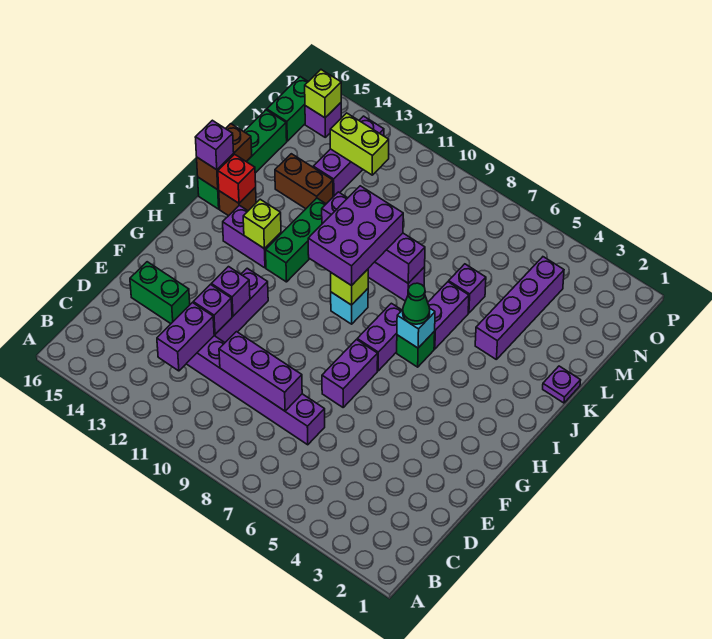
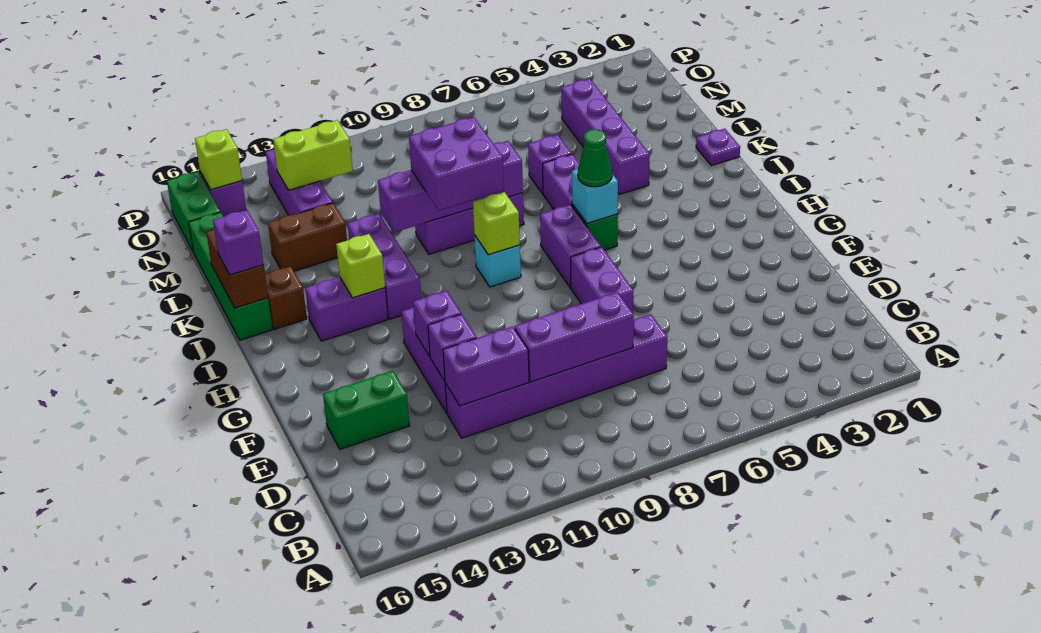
purple 1x2 brick [157,303,214,371] -> purple 1x2 brick turned to [443,326,529,406]
purple 2x3 brick [308,186,403,286] -> purple 2x2 brick [409,117,504,211]
green 1x3 brick [266,198,326,282] -> purple 1x3 brick [348,214,421,319]
red 1x1 brick [218,154,256,203] -> none

